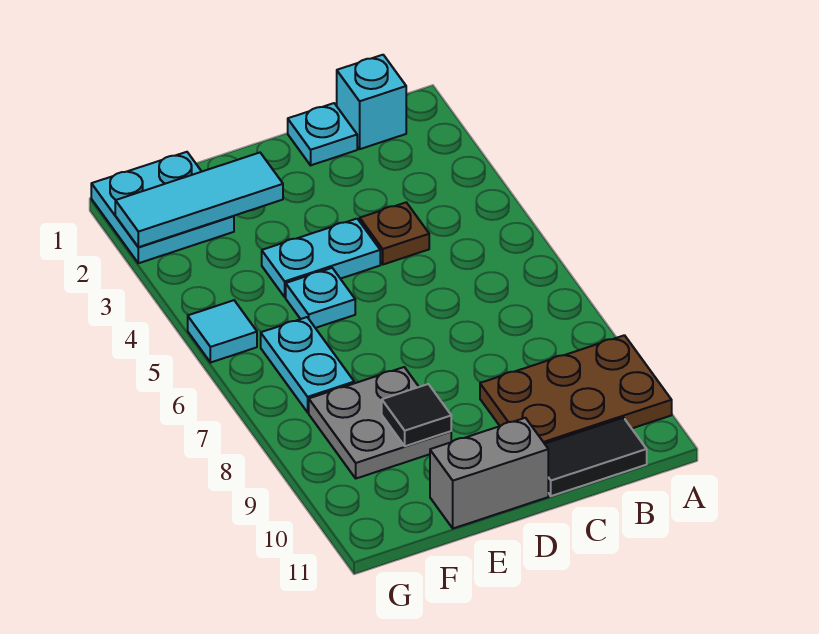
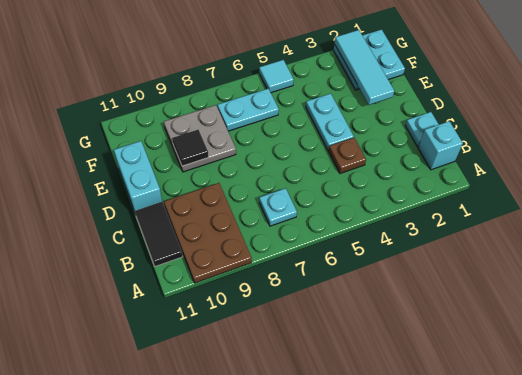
grey 1x2 brick [430,418,548,528] -> cyan 1x2 brick [114,141,162,212]
cyan 1x1 plate [286,268,355,328] -> cyan 1x1 plate moved to [259,188,297,226]

